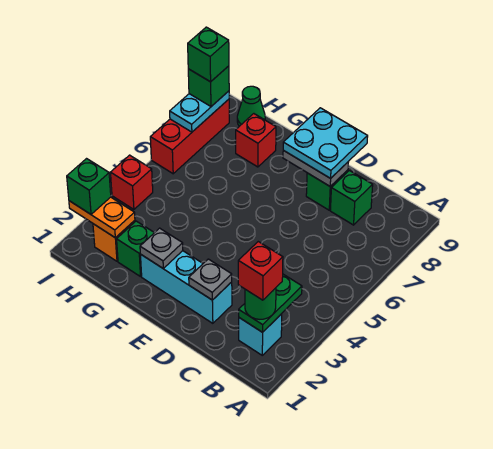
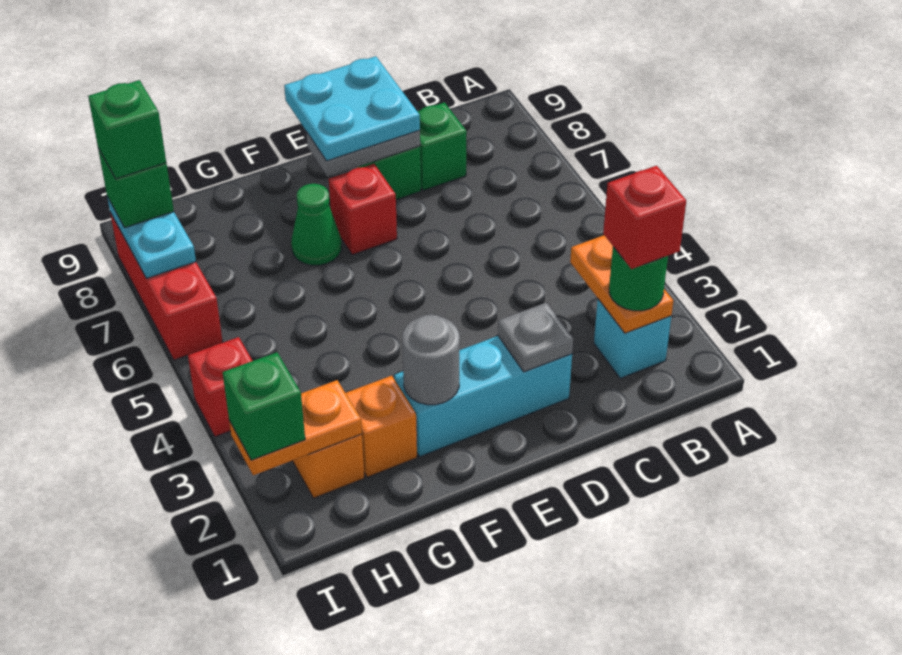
green 1x2 plate [239,274,302,332] -> orange 1x2 plate [570,236,673,333]
grey 1x1 plate [140,228,183,269] -> grey 1x1 round brick [403,315,459,405]
green 1x1 brick [117,221,154,277] -> orange 1x1 brick [346,376,417,477]
red 1x1 brick [236,114,276,167] -> red 1x1 brick moved to [329,164,397,255]
green 1x1 cone [237,86,265,126] -> green 1x1 cone moved to [291,184,342,265]

